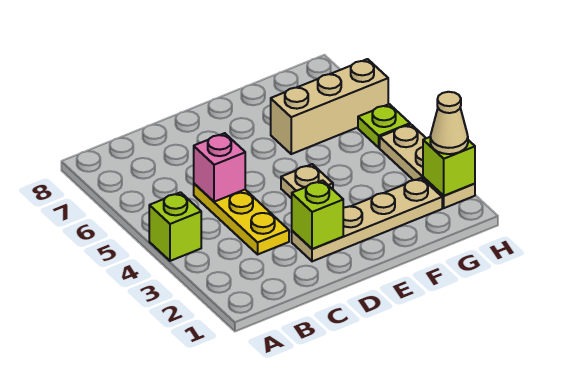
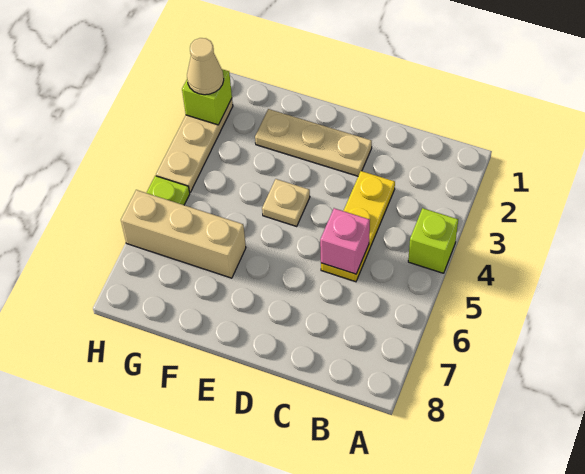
tan 1x4 plate [292,178,442,261] -> tan 1x3 plate [255,109,372,176]
lime 1x1 brick [292,180,343,249] -> none

